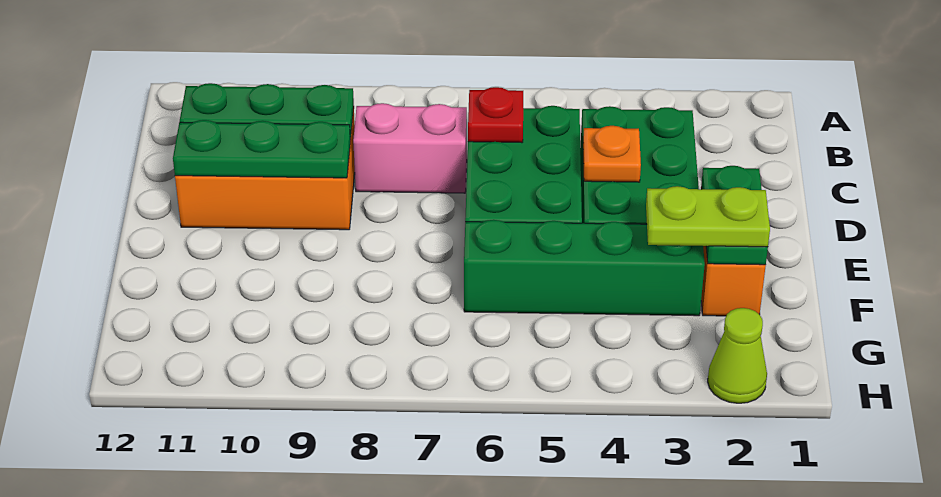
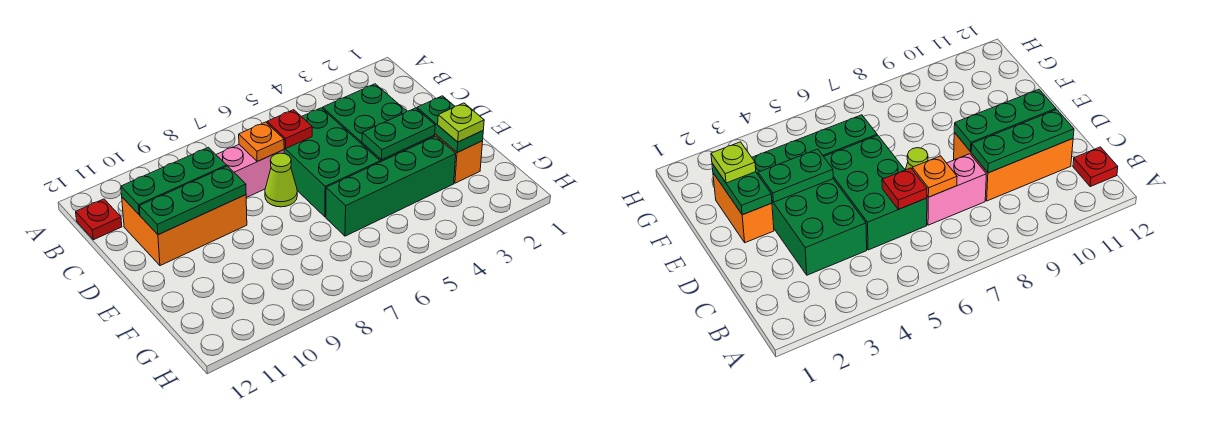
none -> red 1x1 plate [76,199,122,240]
orange 1x1 plate [583,126,641,182] -> orange 1x1 plate moved to [239,122,284,162]
none -> green 1x2 plate [362,108,435,160]
lime 1x2 plate [646,186,770,247] -> lime 1x1 plate [438,103,484,142]
lime 1x1 cone [708,308,767,403] -> lime 1x1 cone moved to [265,153,297,207]

